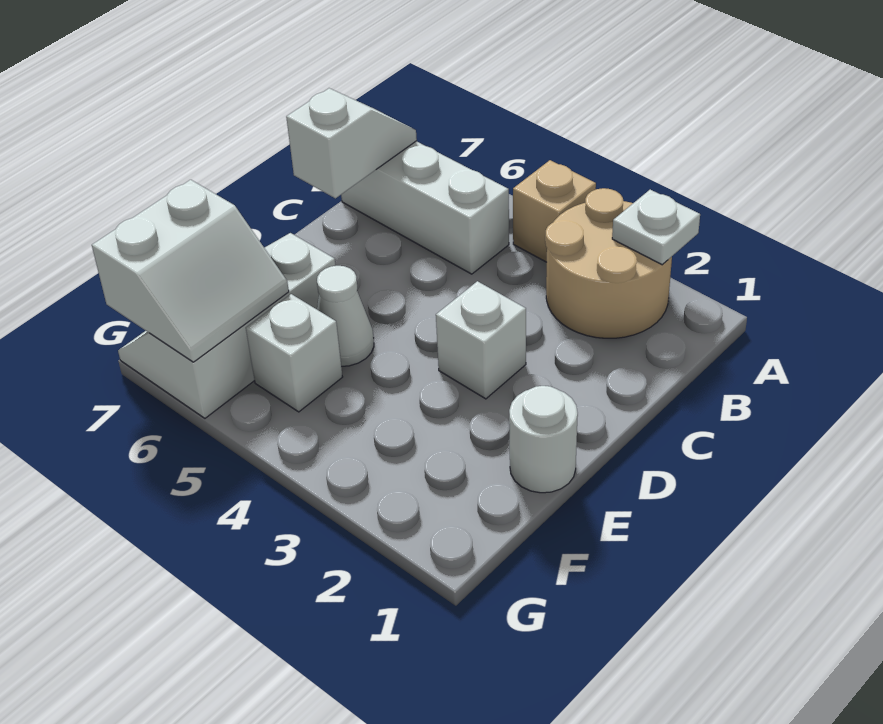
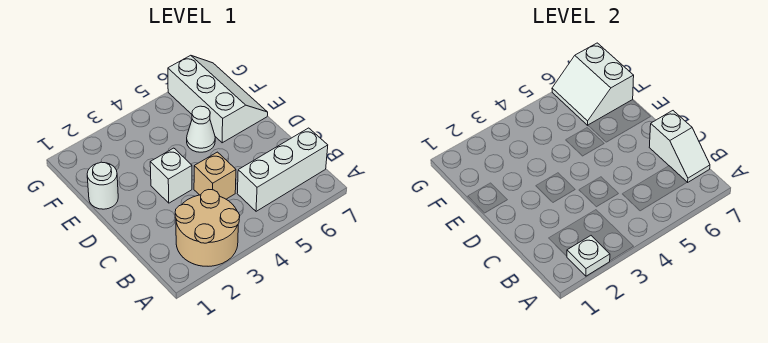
tan 1x1 brick [513,160,596,262] -> tan 1x1 brick moved to [194,152,236,199]
white 1x1 brick [246,294,342,412] -> none

